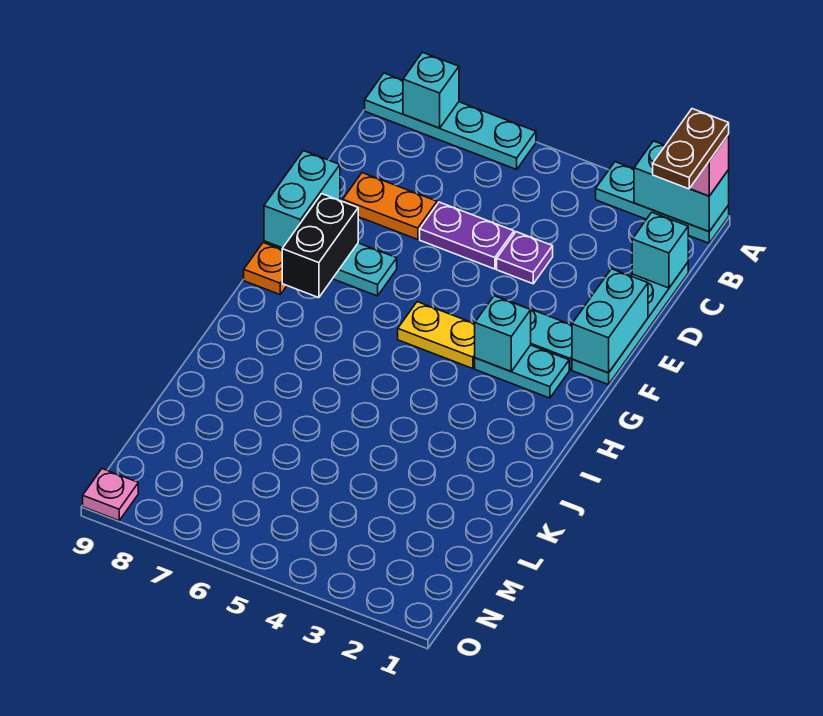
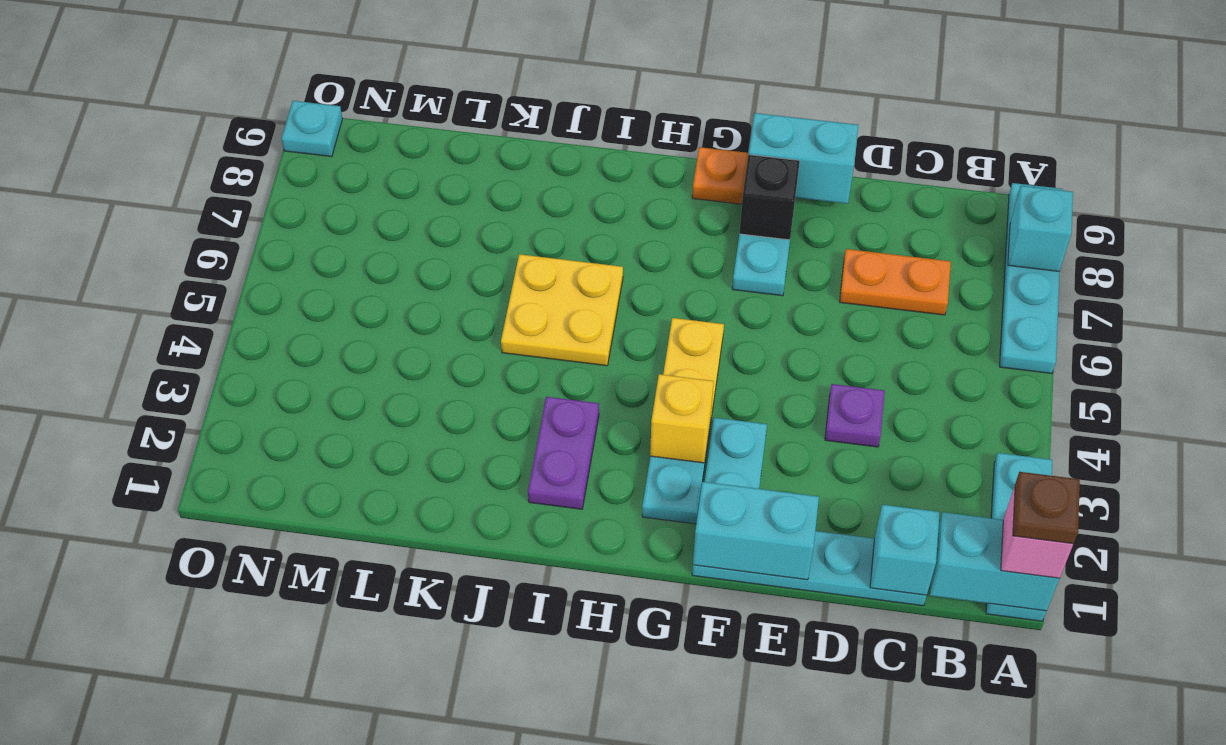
cyan 1x2 brick [634,141,729,232] -> cyan 1x2 brick turned to [930,512,1059,611]
brown 1x2 plate [653,109,729,189] -> brown 1x1 plate [1013,472,1080,544]
purple 1x2 plate [420,202,514,269] -> purple 1x2 plate moved to [528,397,599,509]
orange 1x2 plate [343,173,437,240] -> orange 1x2 plate turned to [840,249,951,315]
black 1x2 brick [282,194,358,298] -> black 1x1 brick [739,155,800,240]
cyan 1x1 brick [475,296,531,371] -> yellow 1x1 brick [650,374,714,463]
none -> yellow 2x2 plate [501,254,623,366]
pink 1x1 plate [83,469,138,521] -> cyan 1x1 plate [282,101,342,157]

